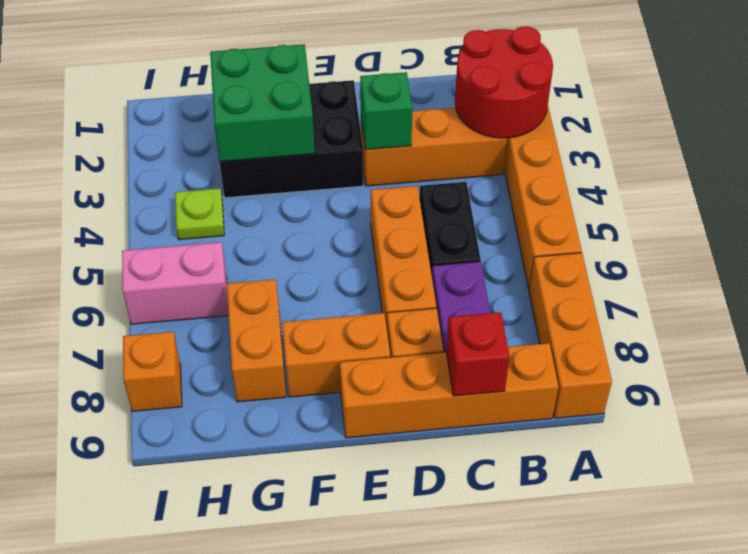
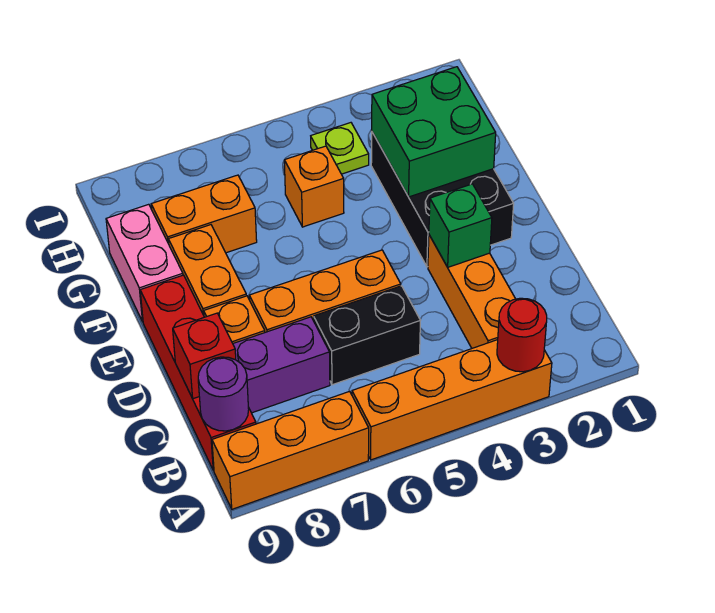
red 2x2 round brick [455,26,553,138] -> red 1x1 round brick [497,298,547,372]
orange 1x4 brick [340,343,558,438] -> red 1x4 brick [140,275,256,471]
none -> purple 1x1 round brick [198,357,249,431]
pink 1x2 brick [122,242,229,324] -> pink 1x2 brick moved to [106,204,183,322]
orange 1x1 brick [123,332,182,411] -> orange 1x1 brick moved to [284,146,344,227]

